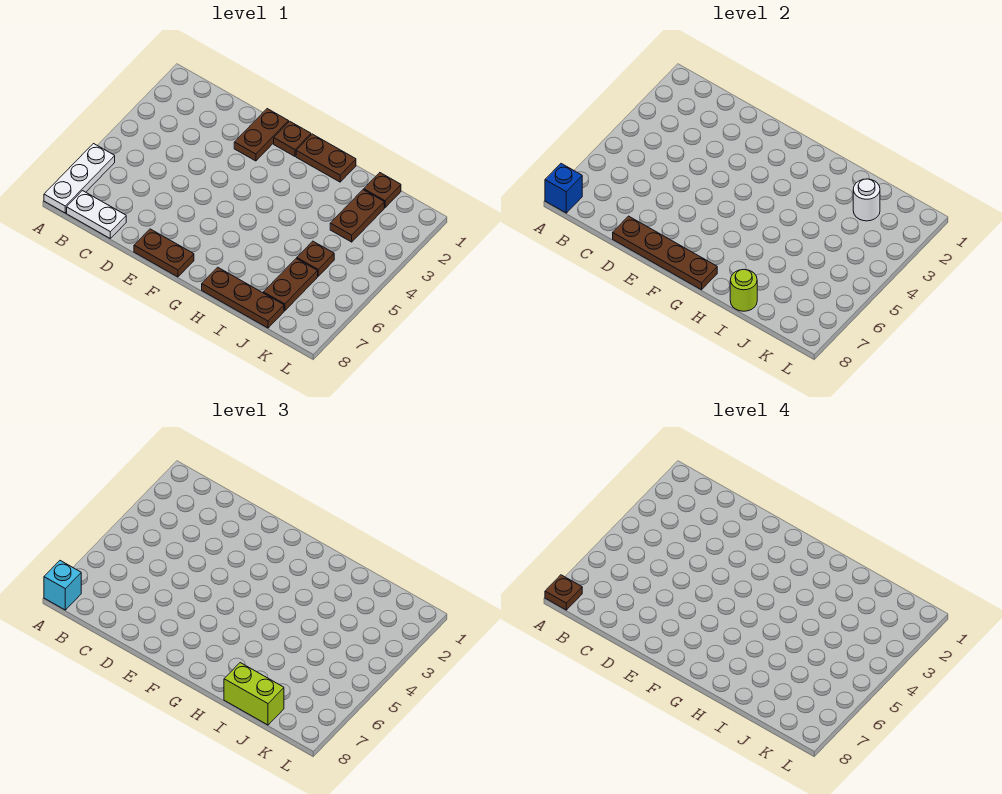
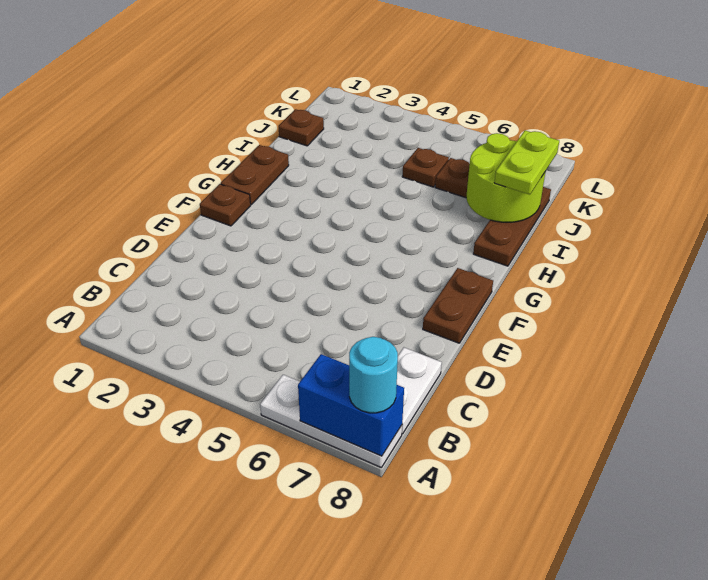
blue 1x1 brick [545,164,582,213] -> blue 1x2 brick [298,354,404,456]
cyan 1x1 brick [44,561,81,610] -> cyan 1x1 round brick [349,337,398,413]
brown 1x1 plate [545,575,582,610] -> none
brown 1x4 plate [613,216,717,290] -> none
brown 1x2 plate [234,109,289,161] -> none
lime 1x1 round brick [730,269,757,311] -> lime 2x2 round brick [466,133,546,222]
lime 1x2 brick [224,663,284,725] -> lime 1x2 plate [494,130,559,194]
brown 1x2 plate [330,190,384,242] -> none
white 1x1 round brick [853,179,880,221] -> none

